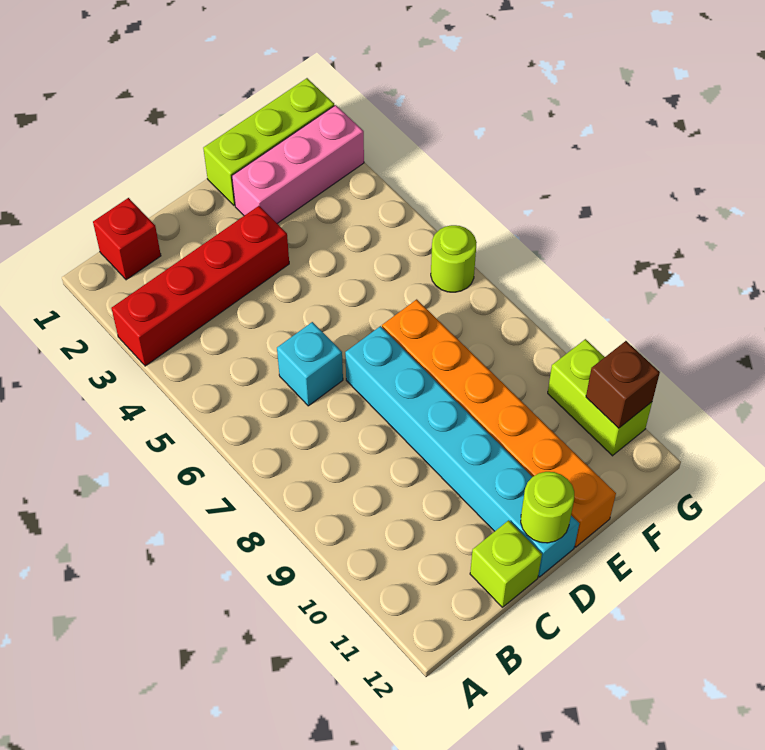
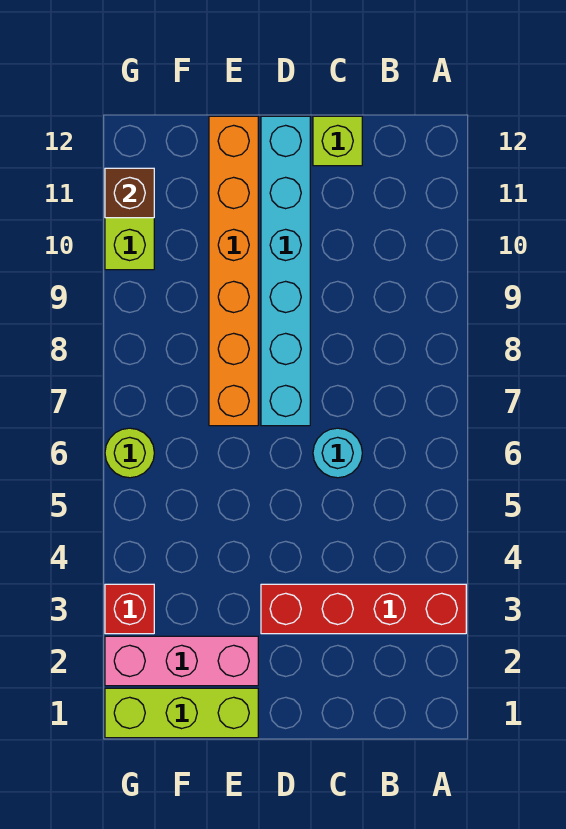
red 1x1 brick [93,198,161,280] -> red 1x1 brick moved to [105,584,154,634]
cyan 1x1 brick [277,322,343,406] -> cyan 1x1 round brick [313,428,362,478]
lime 1x1 round brick [521,472,574,543] -> none

